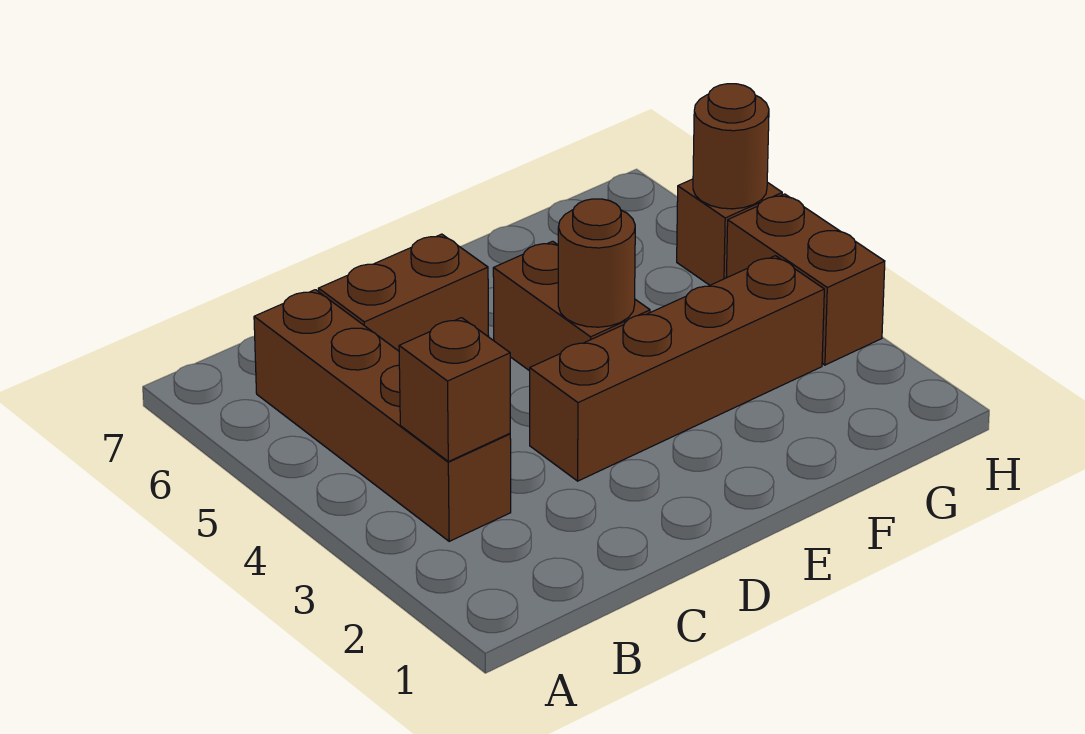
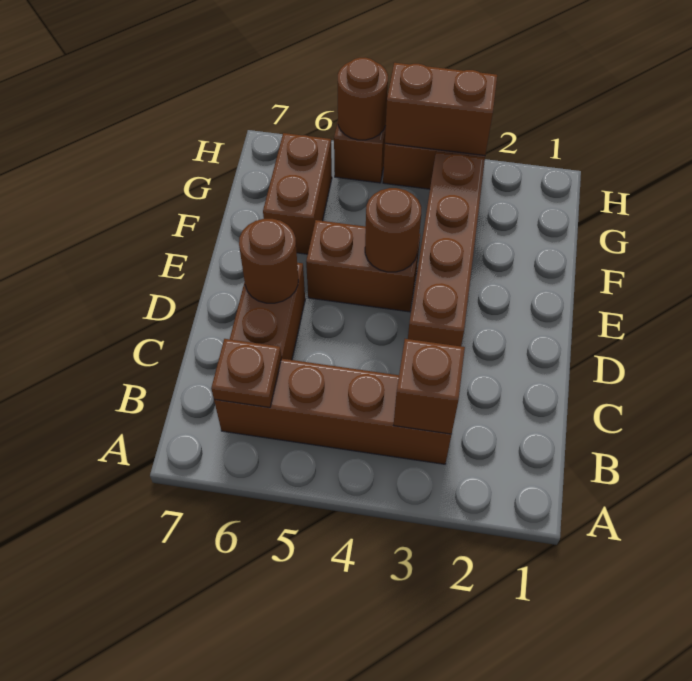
none -> brown 1x1 plate [211,339,281,408]
none -> brown 1x1 round brick [239,219,298,303]
none -> brown 1x2 brick [263,133,332,254]
none -> brown 1x2 brick [385,63,497,155]

